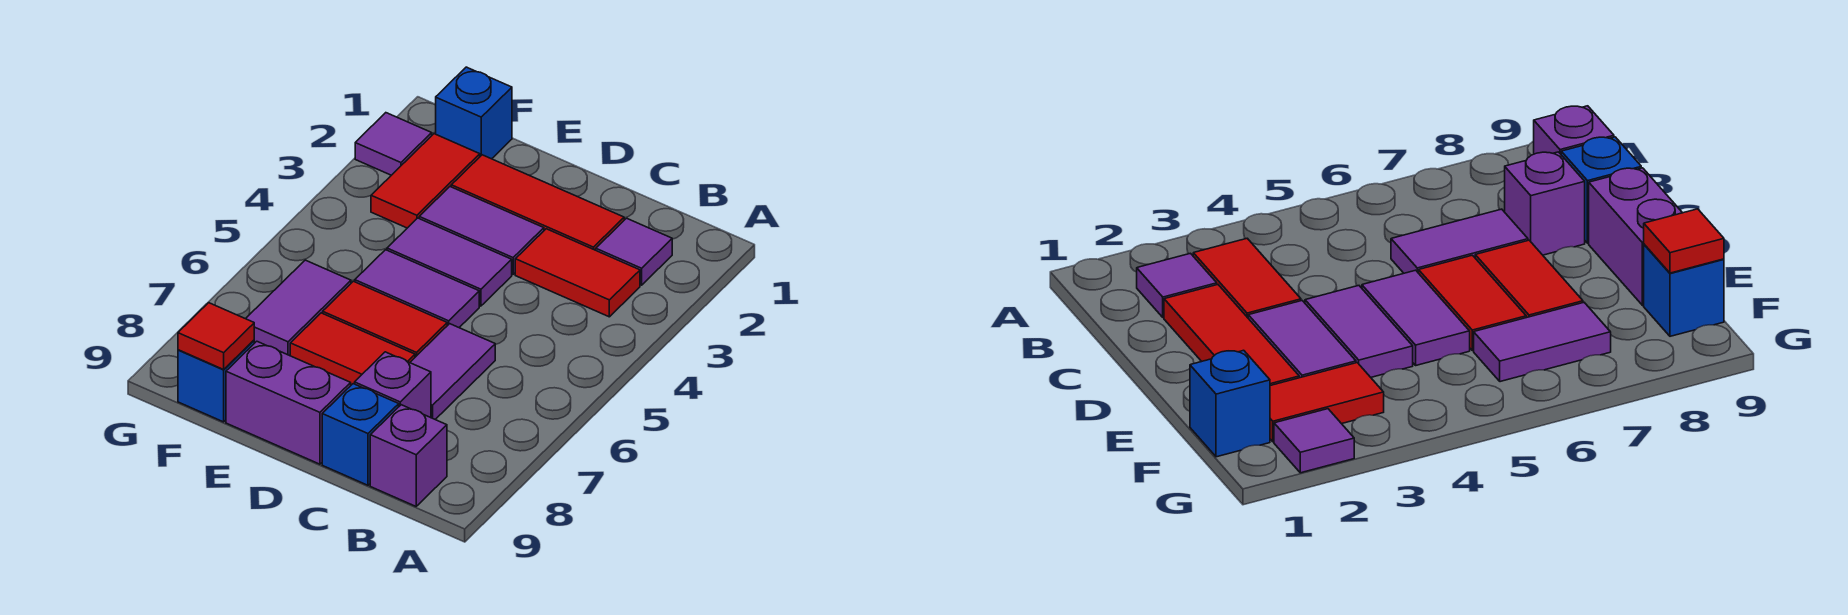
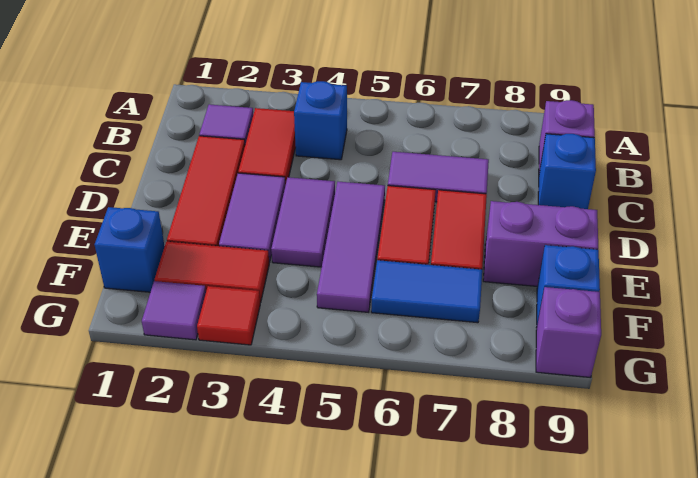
none -> blue 1x1 brick [294,81,347,160]
purple 1x1 brick [355,352,431,418] -> purple 1x1 brick moved to [536,287,601,378]
purple 1x2 tile [355,250,479,327] -> purple 1x3 tile [317,182,385,312]
purple 1x2 brick [226,341,351,464] -> purple 1x2 brick turned to [483,201,598,286]
purple 1x2 tile [246,260,351,356] -> blue 1x2 tile [371,260,482,323]
red 1x1 tile [178,303,254,369] -> red 1x1 tile moved to [197,286,260,345]

